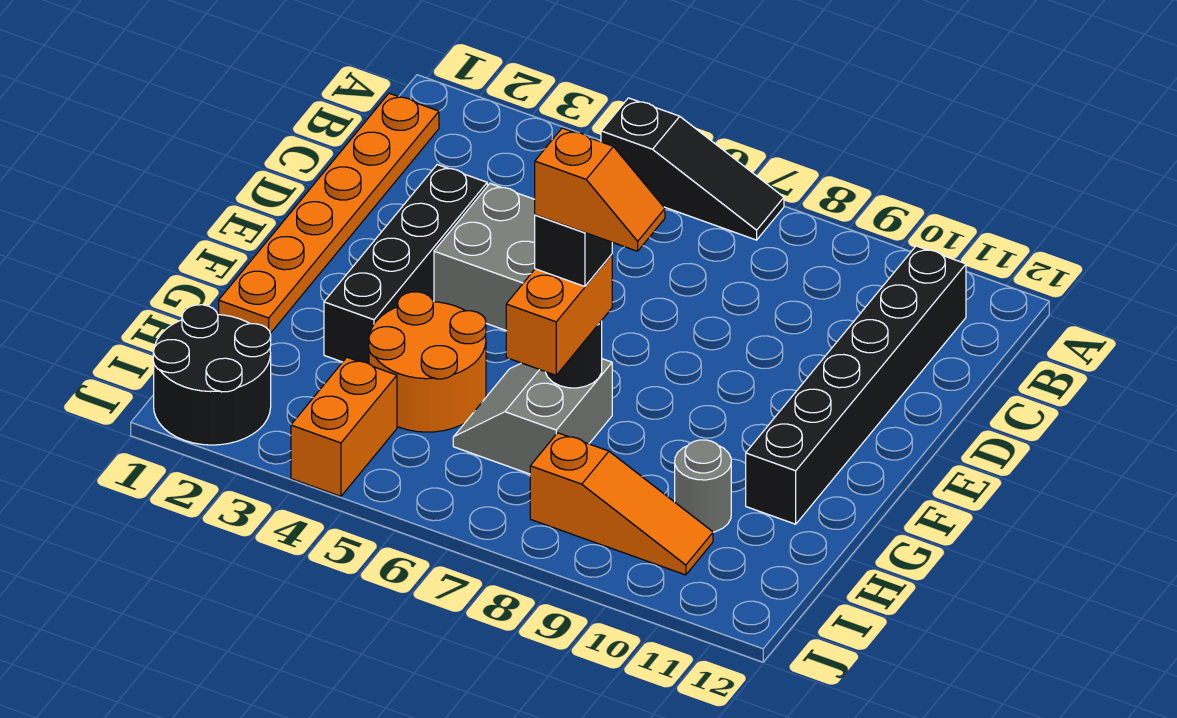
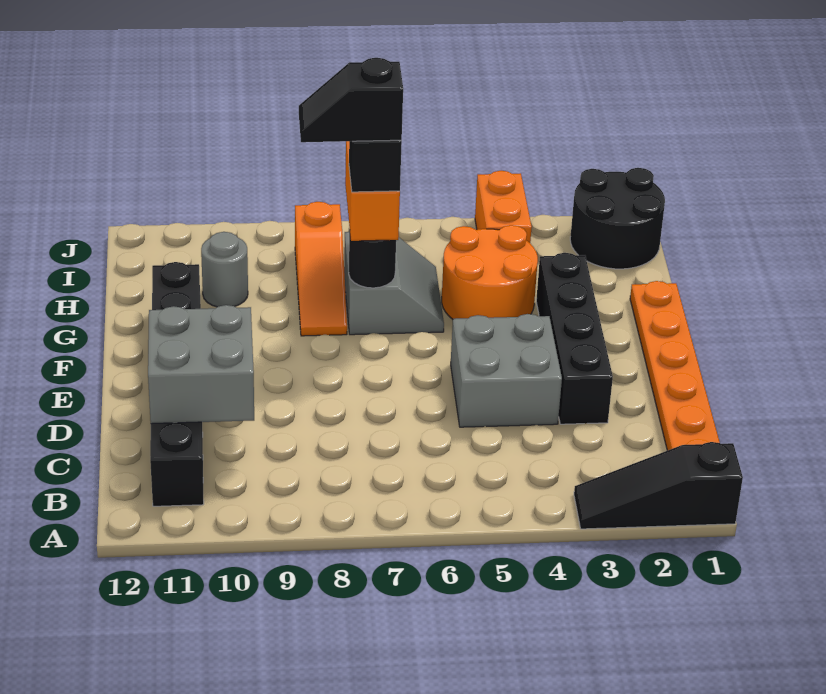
black 1x3 slope [601,98,784,240] -> black 1x3 slope moved to [574,442,743,529]
none -> grey 2x2 brick [148,305,254,424]
orange 1x2 slope [535,128,665,251] -> black 1x2 slope [299,58,403,142]
orange 1x3 slope [530,433,713,575] -> orange 1x3 slope turned to [295,202,347,336]

